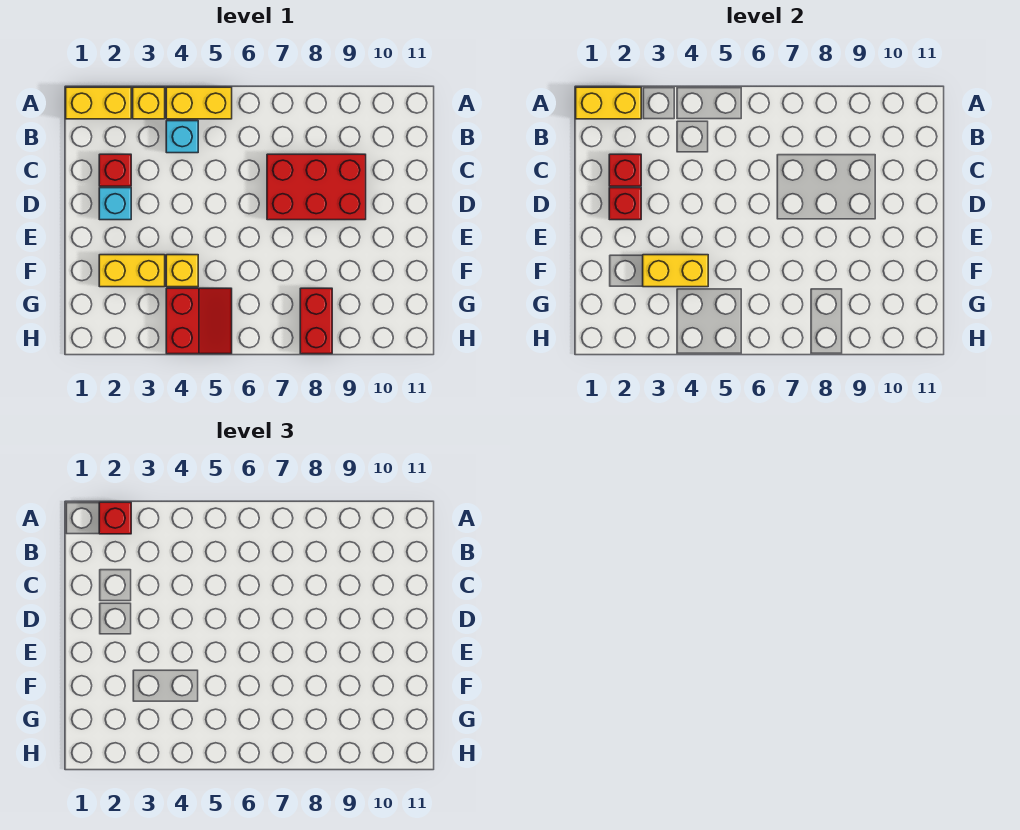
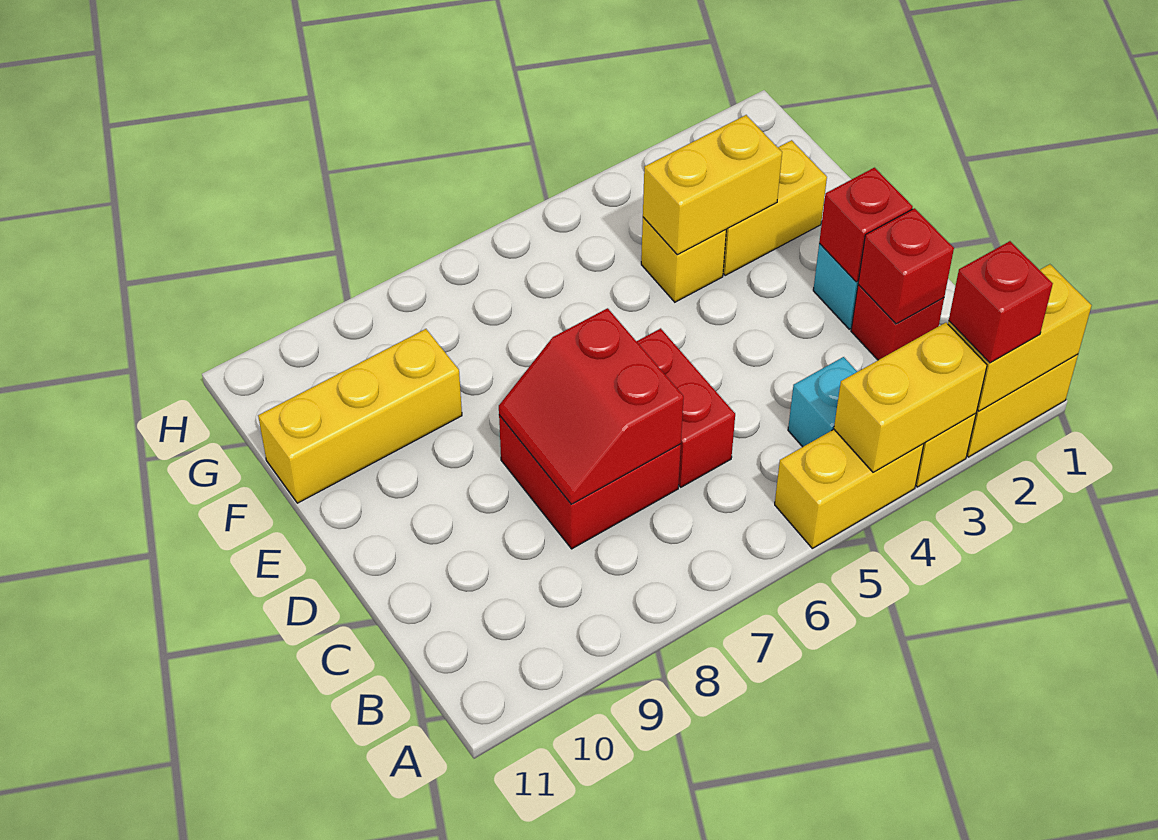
none -> yellow 1x2 brick [834,323,987,472]
red 2x3 brick [267,154,366,220] -> red 2x2 brick [499,415,681,549]
none -> yellow 1x3 brick [258,329,462,503]
red 2x2 slope [166,288,232,354] -> red 2x2 slope moved to [499,308,684,504]
red 1x2 brick [300,288,332,354] -> red 1x2 brick moved to [637,328,735,487]

